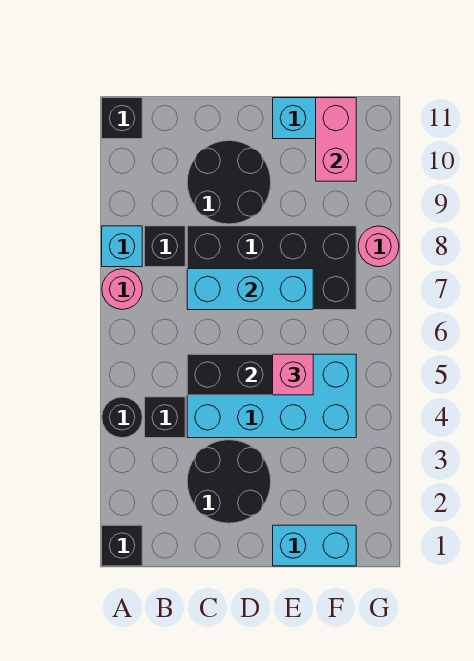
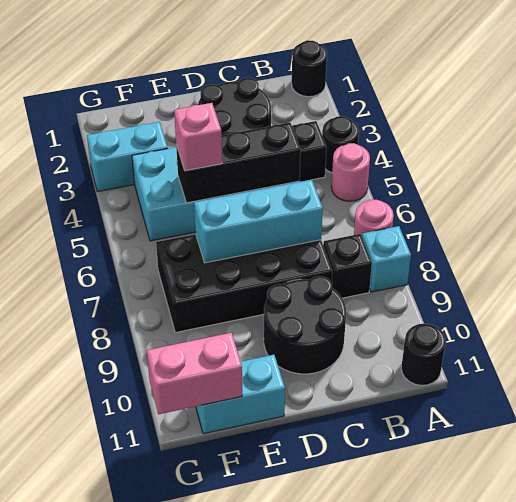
black 1x1 brick [102,525,142,566] -> black 1x1 round brick [292,40,327,97]
black 1x1 brick [102,98,142,139] -> black 1x1 round brick [401,324,446,385]
cyan 1x2 brick [273,525,356,566] -> cyan 1x2 brick moved to [87,122,168,192]
pink 1x2 brick [316,98,356,181] -> pink 1x2 brick turned to [147,333,242,414]
pink 1x1 round brick [358,226,399,267] -> pink 1x1 round brick moved to [331,143,370,201]

